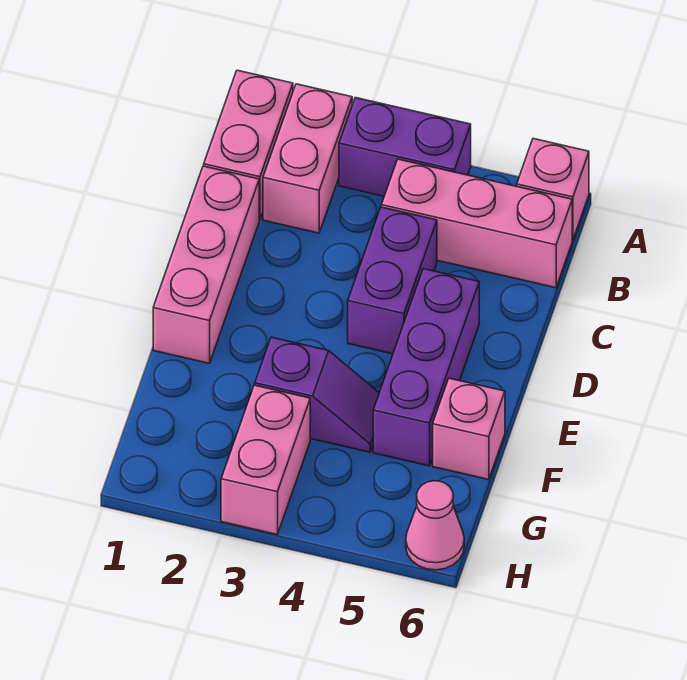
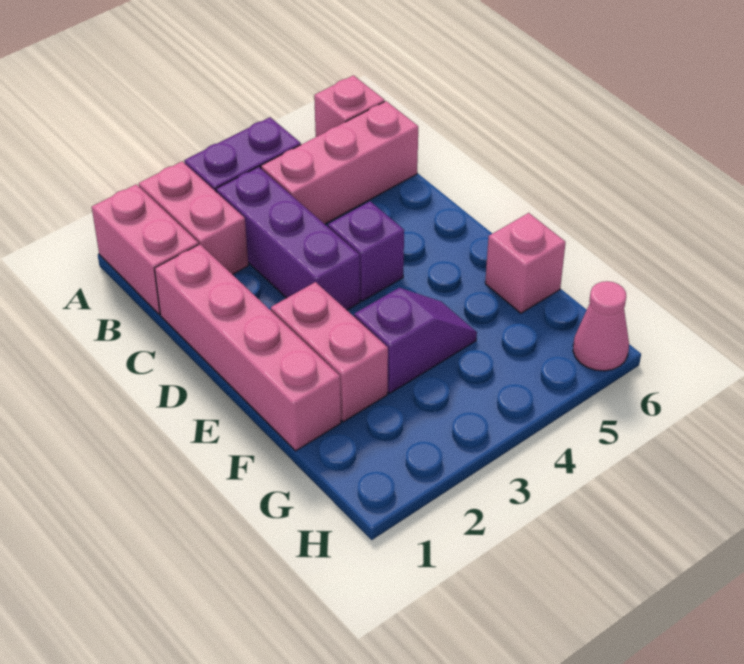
pink 1x3 brick [153,166,259,363] -> pink 1x4 brick [155,244,341,451]
purple 1x2 brick [348,207,437,354] -> purple 1x1 brick [328,201,404,301]
purple 1x3 brick [373,269,479,466] -> purple 1x3 brick moved to [216,167,360,310]
pink 1x2 brick [221,385,310,534] -> pink 1x2 brick moved to [271,282,388,422]

